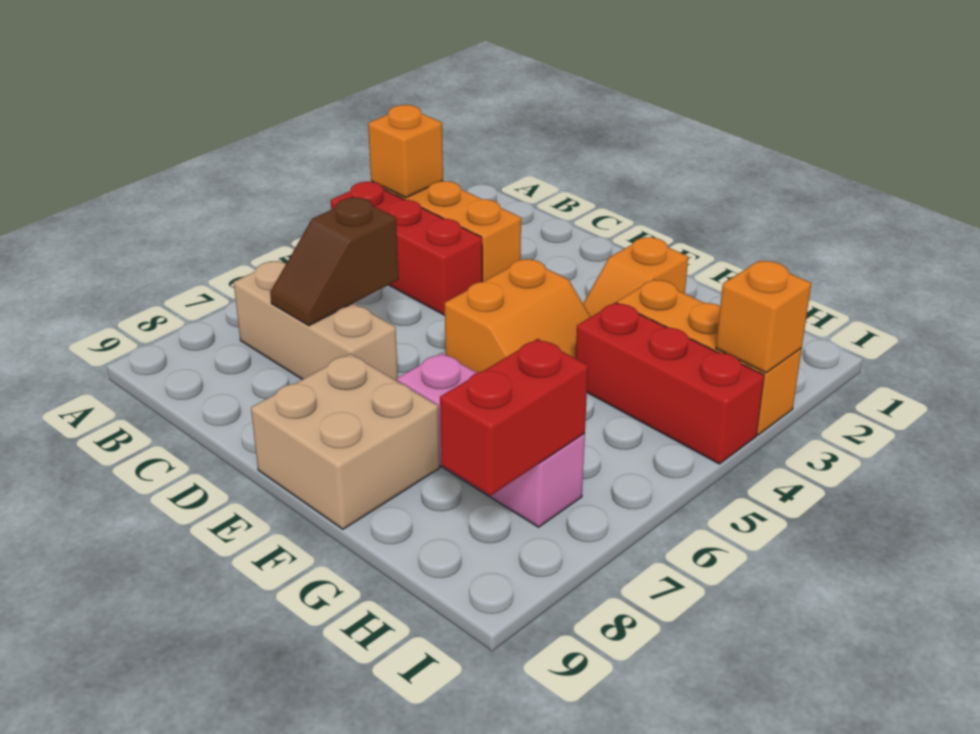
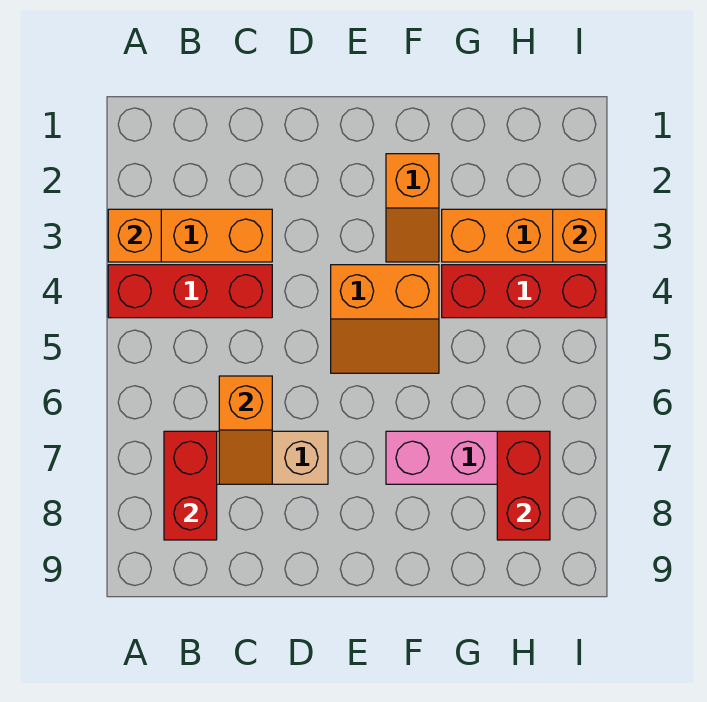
none -> red 1x2 brick [164,431,217,540]
brown 1x2 slope [270,198,399,326] -> orange 1x2 slope [219,376,272,484]
orange 2x2 slope [445,259,590,373] -> orange 2x2 slope turned to [331,265,439,373]
tan 2x2 brick [251,354,440,529] -> none

